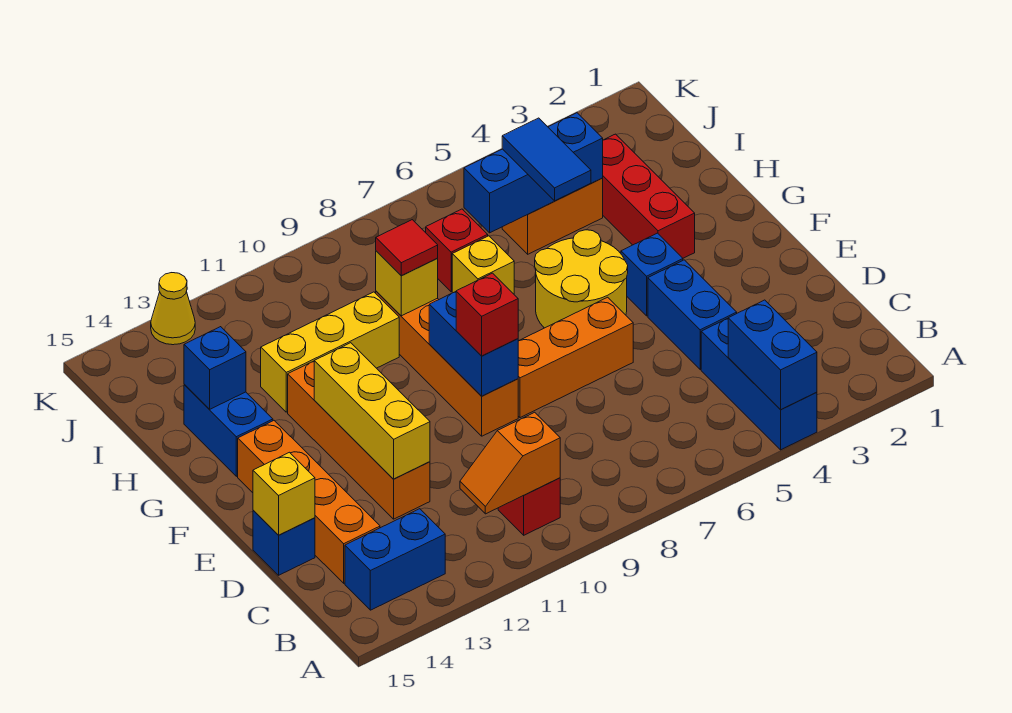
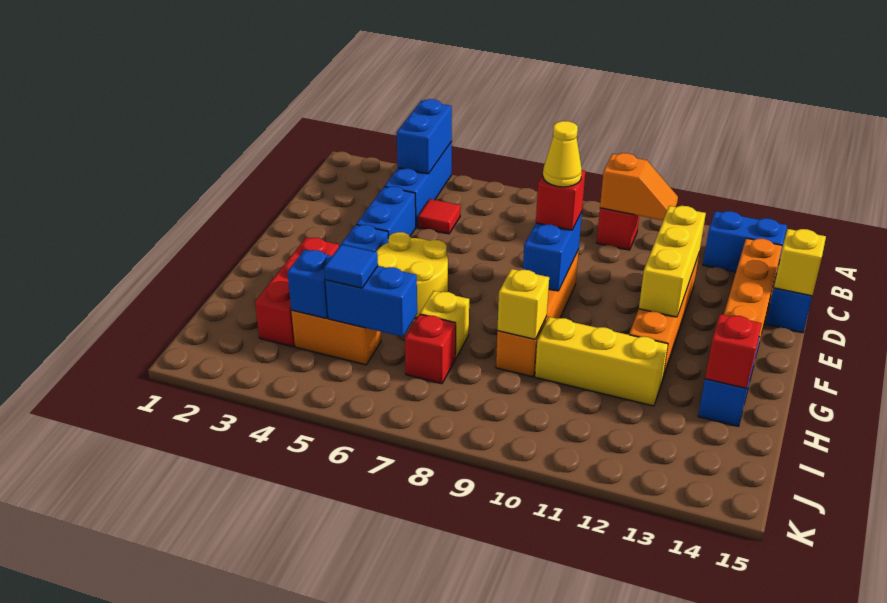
orange 1x3 brick [518,297,633,418] -> none
blue 1x2 tile [502,118,591,201] -> blue 1x1 tile [324,245,378,288]
red 1x1 tile [376,220,438,276] -> red 1x1 tile moved to [418,199,461,234]
blue 1x1 brick [184,327,246,409] -> red 1x1 brick [705,314,762,389]
yellow 1x1 cone [151,273,195,345] -> yellow 1x1 cone moved to [543,121,582,187]

